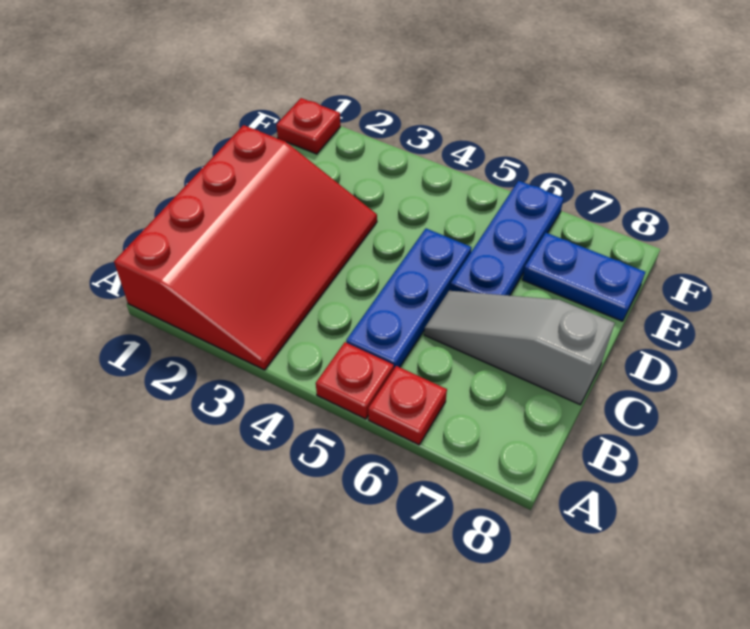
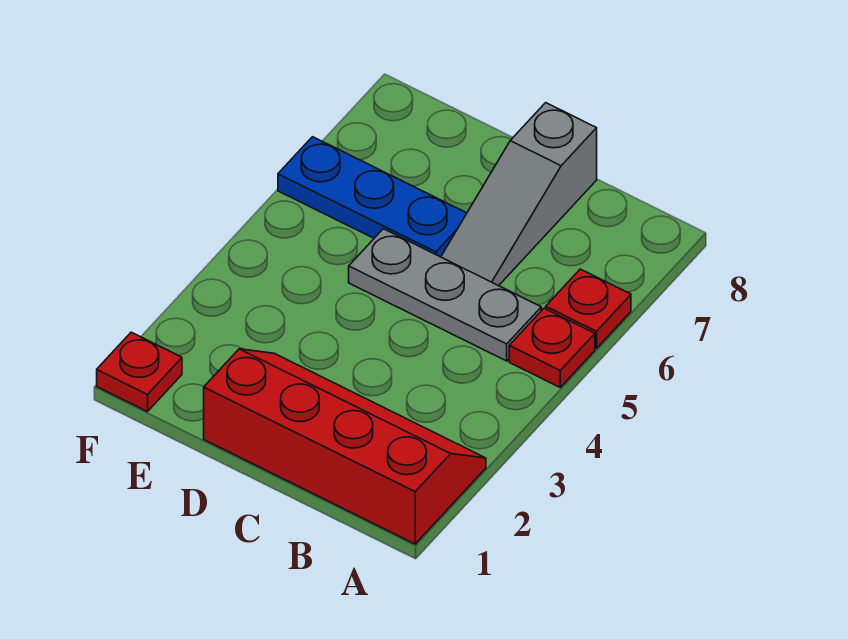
red 3x4 slope [114,125,377,370] -> red 2x4 slope [204,349,486,544]
blue 1x3 plate [346,229,471,368] -> grey 1x3 plate [349,229,541,361]
blue 1x2 plate [522,233,645,321] -> none

